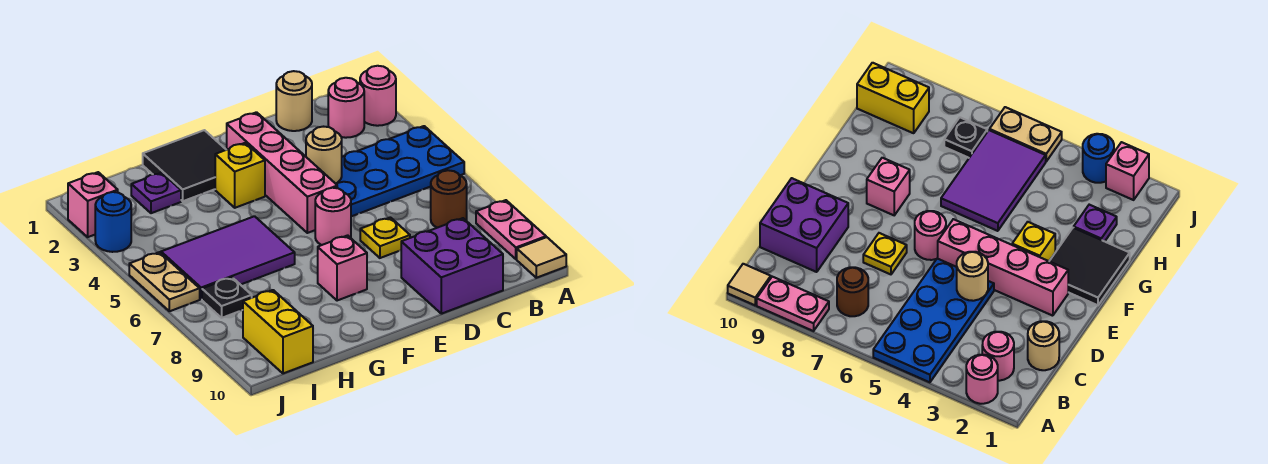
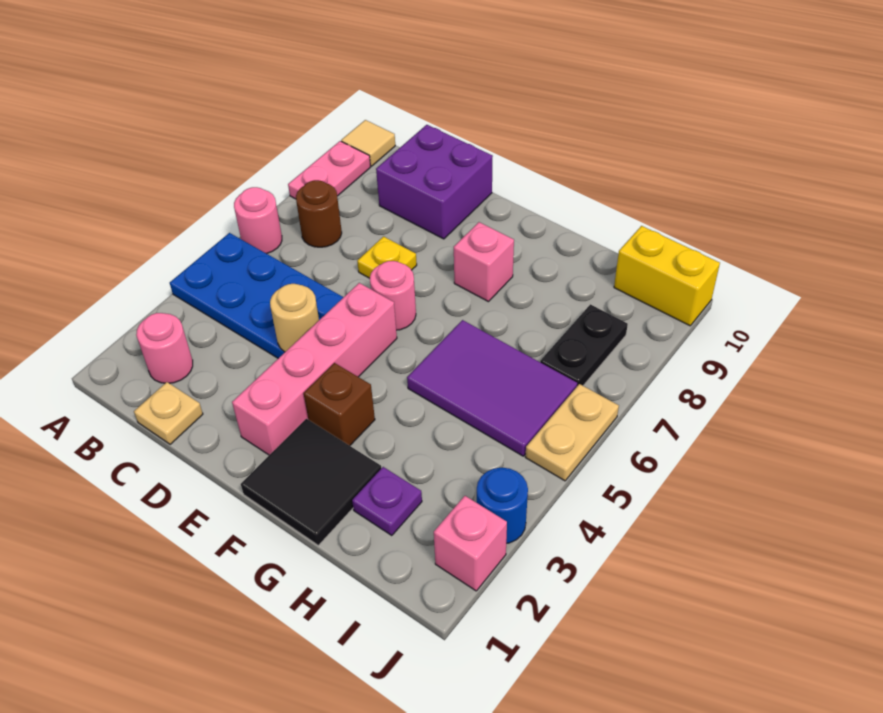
pink 1x1 round brick [360,66,396,126] -> pink 1x1 round brick moved to [234,187,282,254]
tan 1x1 round brick [276,71,312,131] -> tan 1x1 plate [134,382,203,444]
yellow 1x1 brick [215,143,265,208] -> brown 1x1 brick [304,363,375,446]
black 1x1 plate [202,277,252,318] -> black 1x2 plate [540,304,628,386]
yellow 1x2 brick [243,290,313,373] -> yellow 1x2 brick turned to [614,226,720,326]

